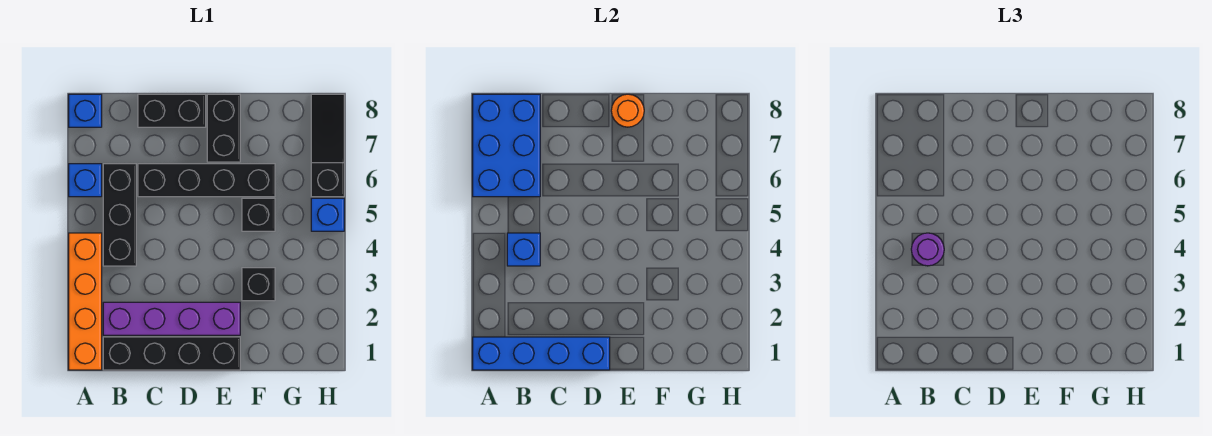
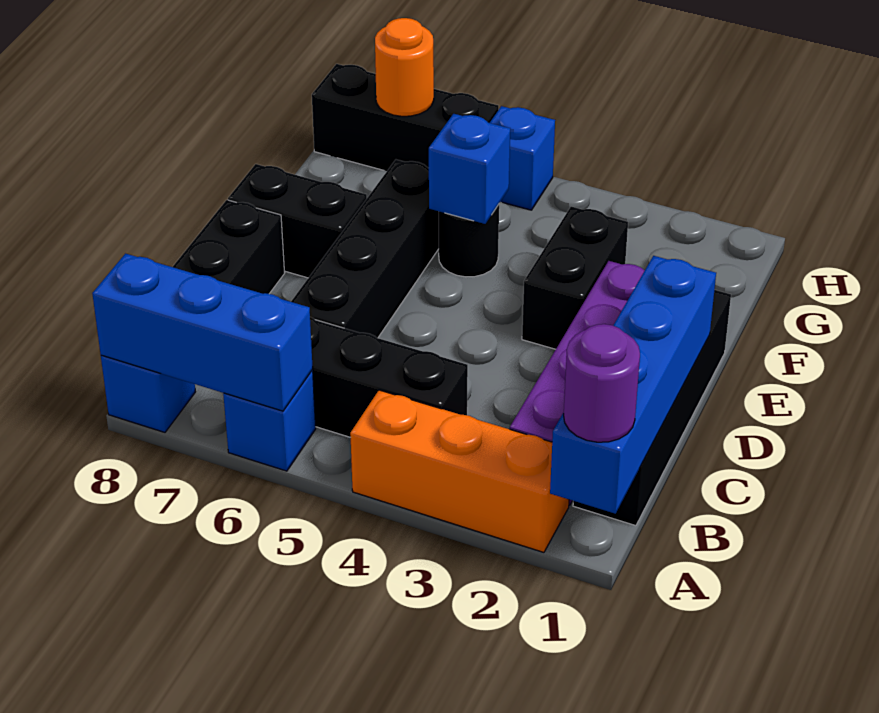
orange 1x4 brick [69,233,102,370] -> orange 1x3 brick [350,390,569,552]
blue 2x3 brick [473,94,540,197] -> blue 1x3 brick [92,254,313,411]
blue 1x1 brick [507,233,540,266] -> blue 1x1 brick moved to [429,114,510,224]
purple 1x1 round brick [911,233,944,266] -> purple 1x1 round brick moved to [564,324,640,442]
orange 1x1 round brick [611,94,644,127] -> orange 1x1 round brick moved to [375,18,434,116]
black 1x1 brick [242,268,275,301] -> black 1x2 brick [522,207,628,349]
black 1x1 brick [242,198,275,231] -> black 1x1 round brick [439,204,499,277]
black 1x3 slope [311,94,344,197] -> black 1x3 brick [312,64,499,171]

